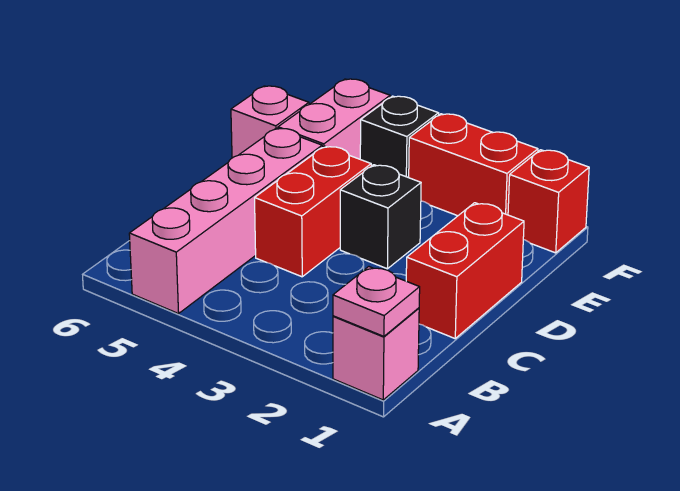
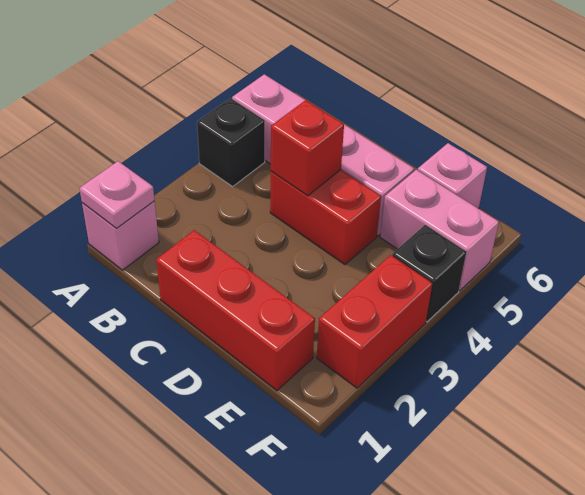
red 1x2 brick [406,203,524,338] -> red 1x3 brick [156,230,315,391]
black 1x1 brick [340,165,421,269] -> black 1x1 brick moved to [197,98,265,187]
red 1x1 brick [508,150,589,253] -> red 1x1 brick moved to [271,100,344,196]

